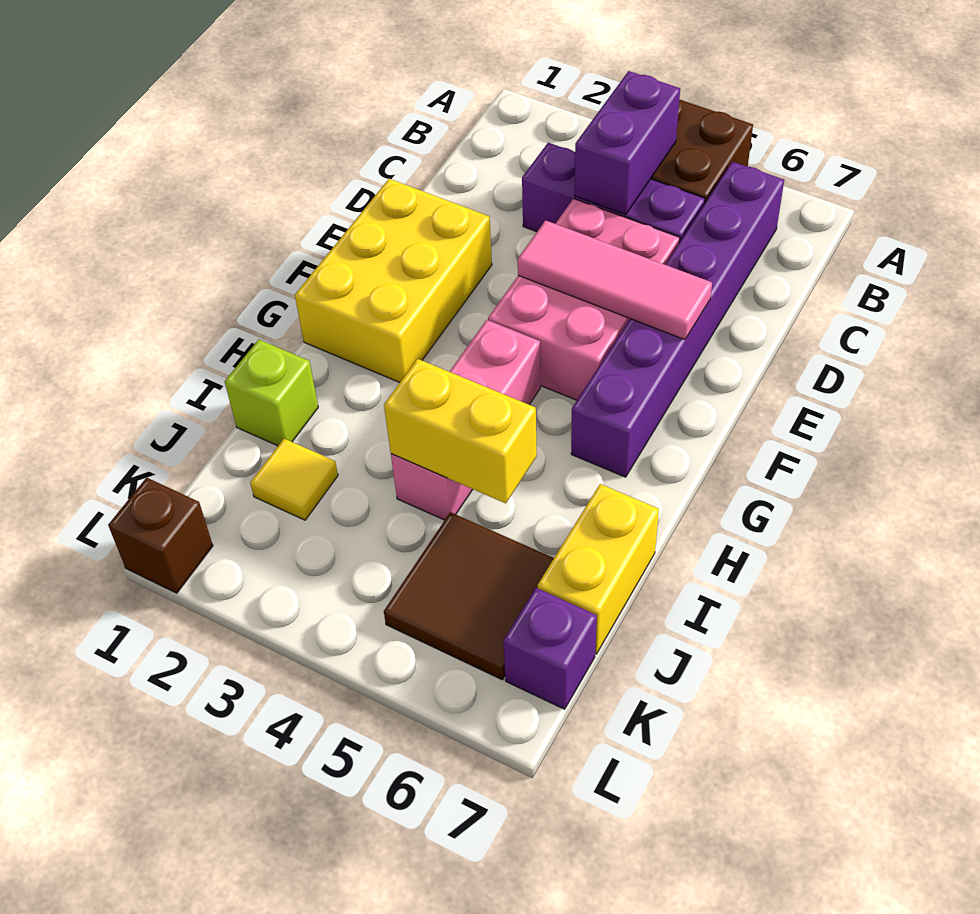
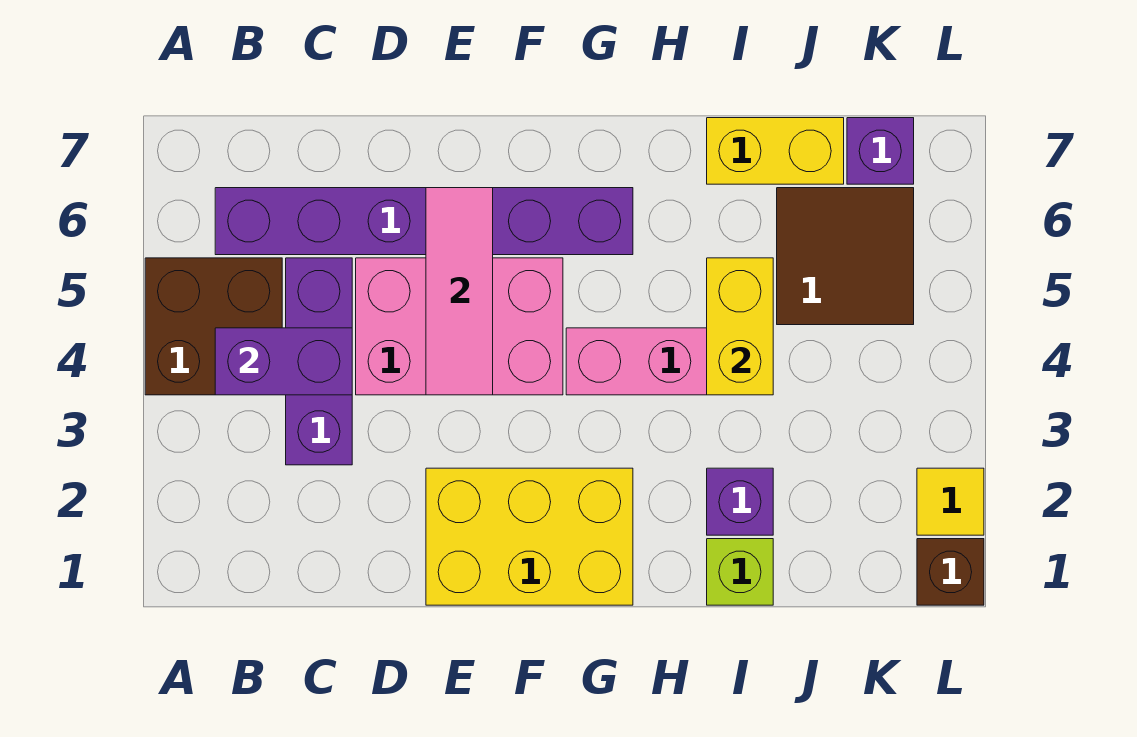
none -> purple 1x1 brick [707,468,773,535]
yellow 1x1 tile [250,439,338,520] -> yellow 1x1 tile moved to [917,468,984,535]

